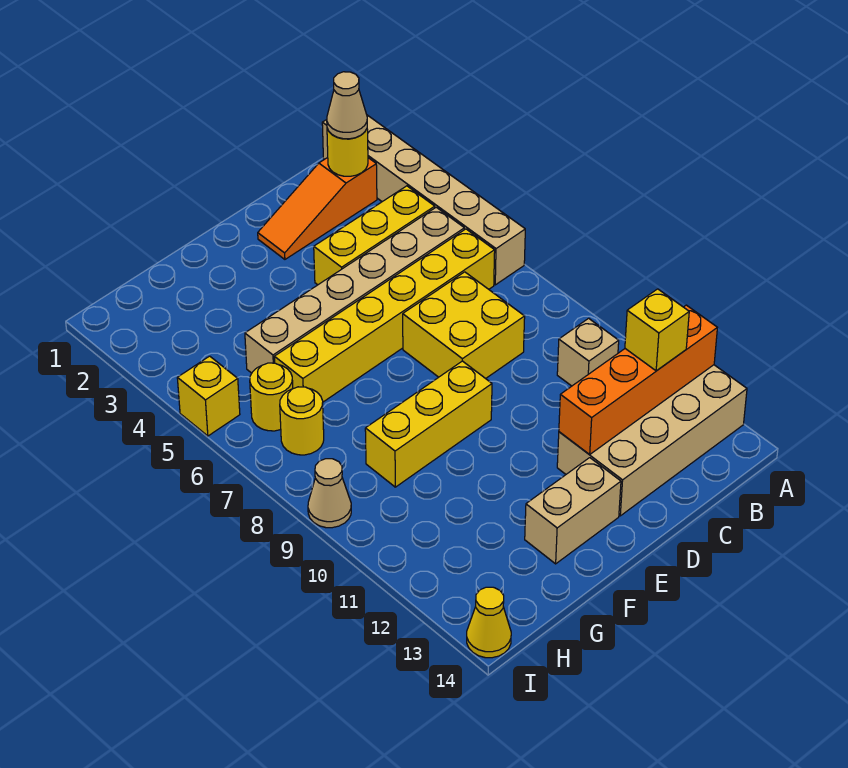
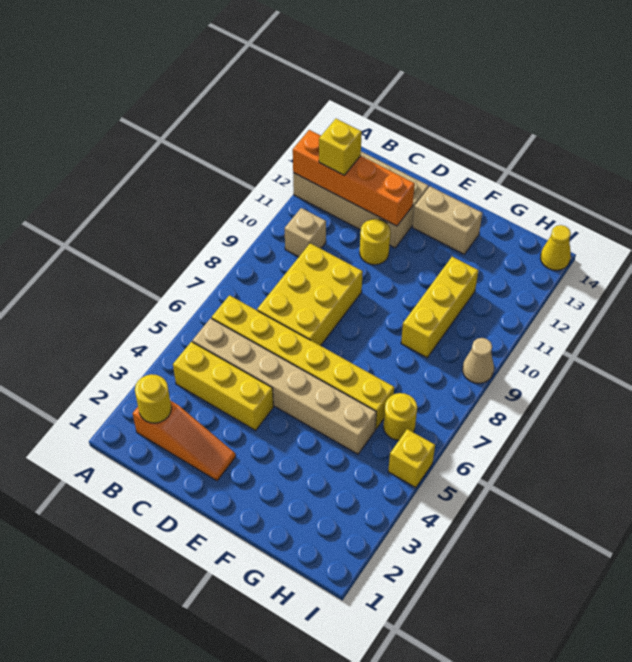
tan 1x6 brick [322,115,525,285] -> none
tan 1x1 cone [327,72,367,139] -> none
yellow 2x2 brick [403,272,525,379] -> yellow 2x3 brick [257,243,363,346]
yellow 1x3 brick [365,361,492,487] -> yellow 1x3 brick turned to [401,257,478,358]
yellow 1x1 round brick [280,387,324,455] -> yellow 1x1 round brick moved to [360,219,391,265]

